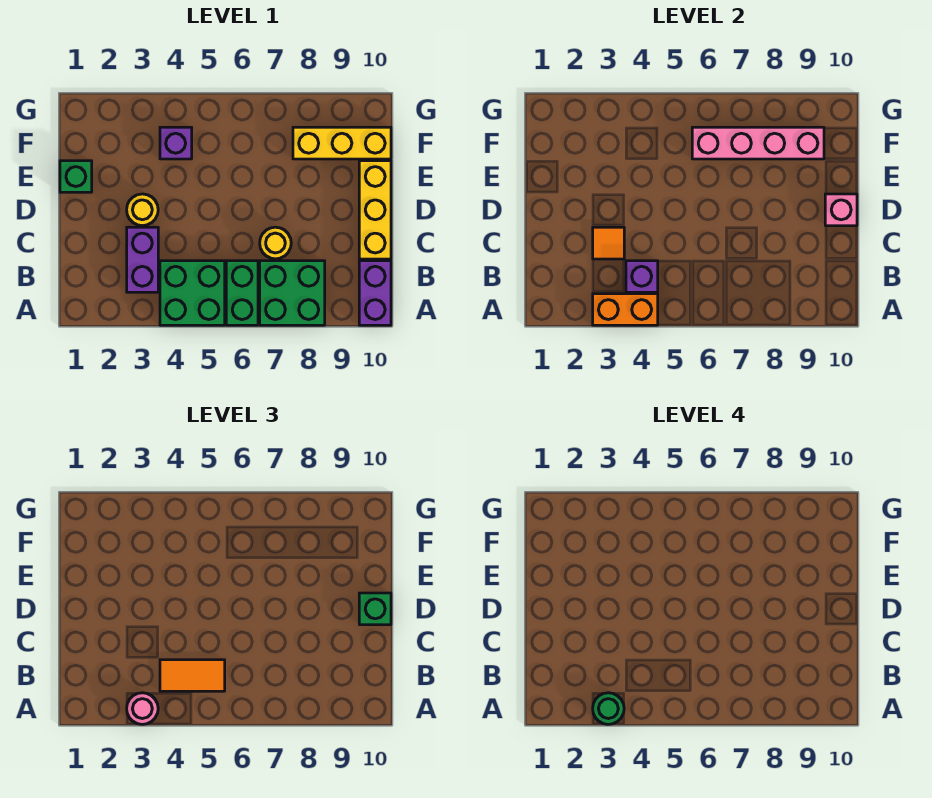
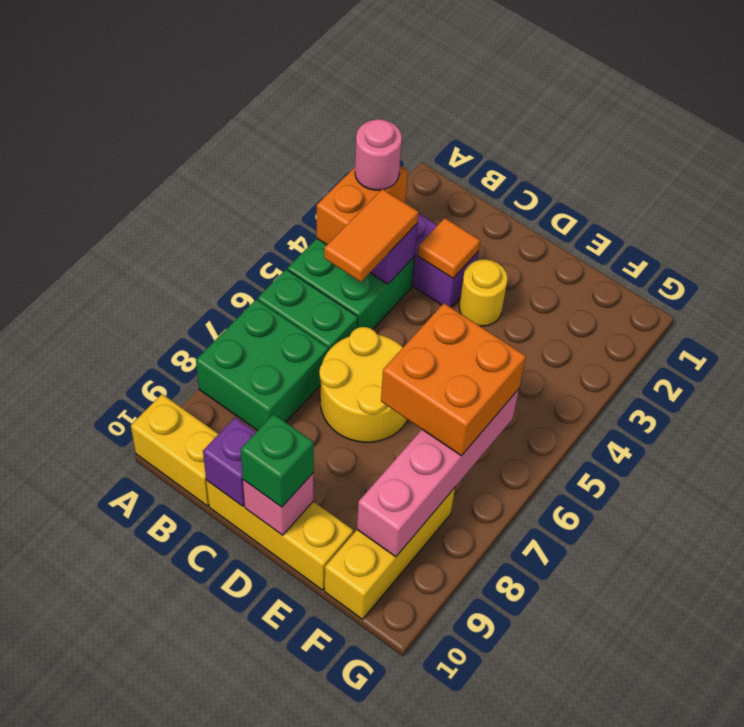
green 1x1 round brick [593,693,624,724] -> none
purple 1x2 brick [359,261,391,325] -> yellow 1x2 brick [131,394,218,506]
yellow 1x1 round brick [260,227,291,259] -> yellow 2x2 round brick [319,327,408,442]
green 1x1 brick [60,161,92,192] -> none
none -> orange 2x2 brick [381,303,526,456]
purple 1x1 brick [160,127,192,159] -> purple 1x1 brick moved to [203,418,256,506]

